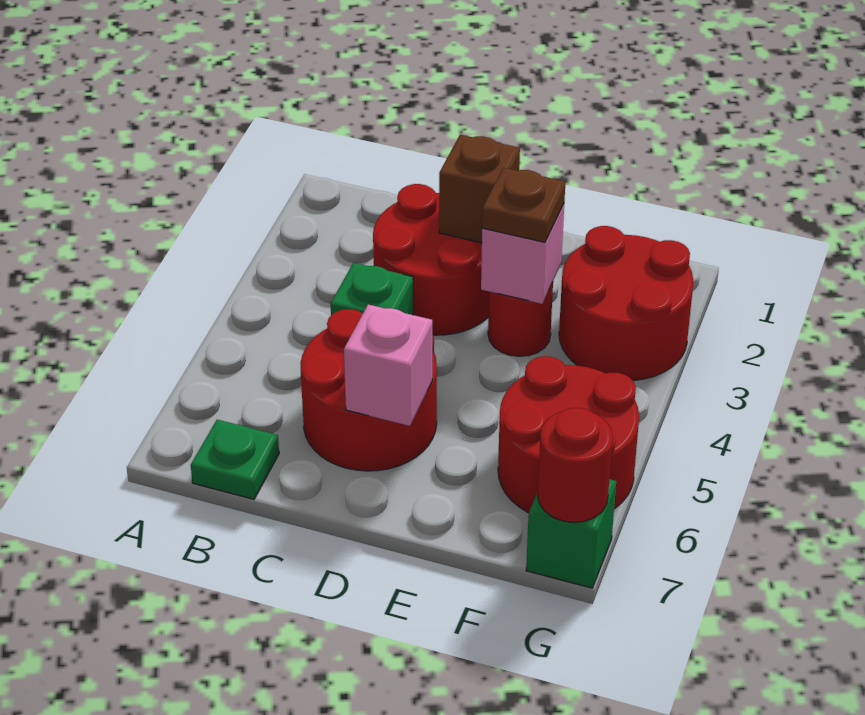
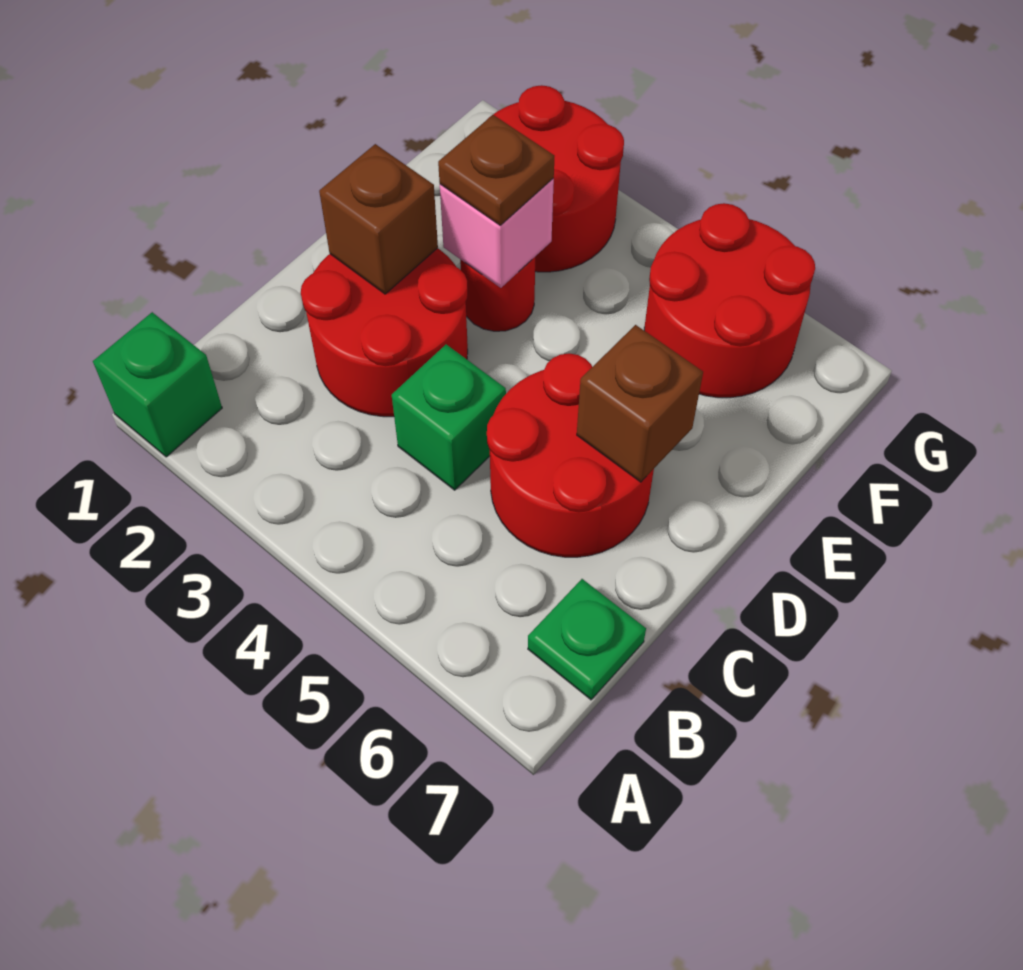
pink 1x1 brick [344,304,432,426] -> brown 1x1 brick [577,325,703,482]
green 1x1 brick [526,479,616,588] -> green 1x1 brick moved to [93,312,222,457]
red 1x1 round brick [538,408,613,522] -> none

